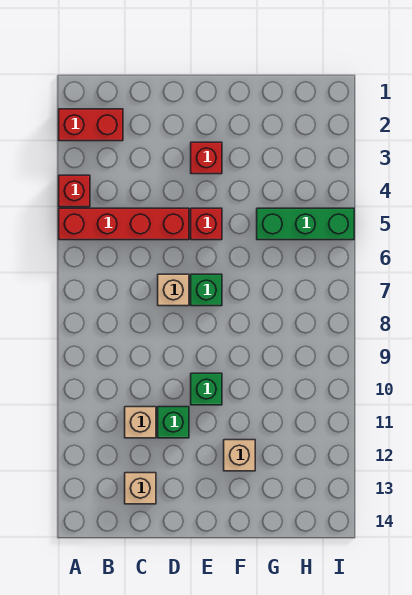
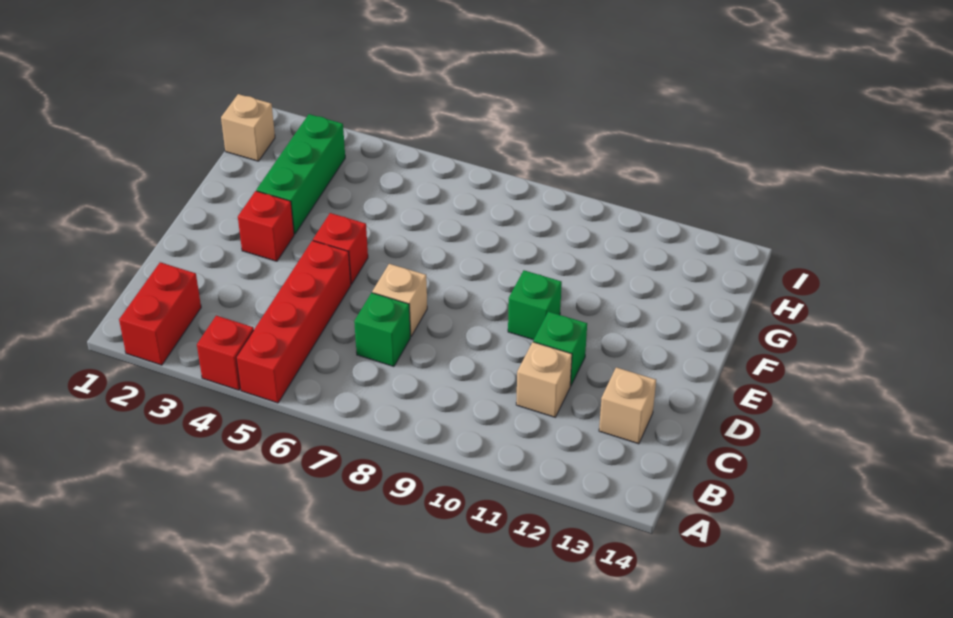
green 1x1 brick [191,274,222,306] -> green 1x1 brick moved to [354,293,410,367]
tan 1x1 brick [224,440,255,471] -> tan 1x1 brick moved to [221,94,275,161]
green 1x3 brick [257,208,354,240] -> green 1x3 brick moved to [256,114,345,234]

